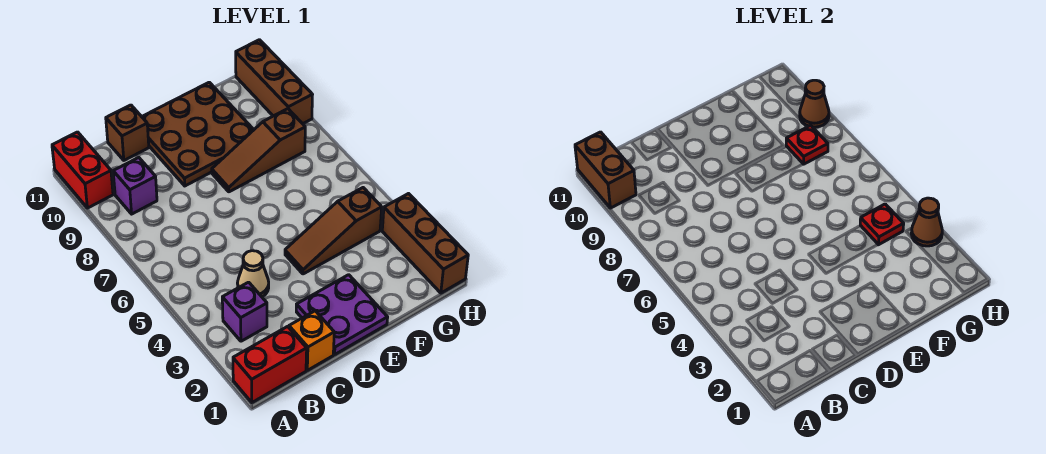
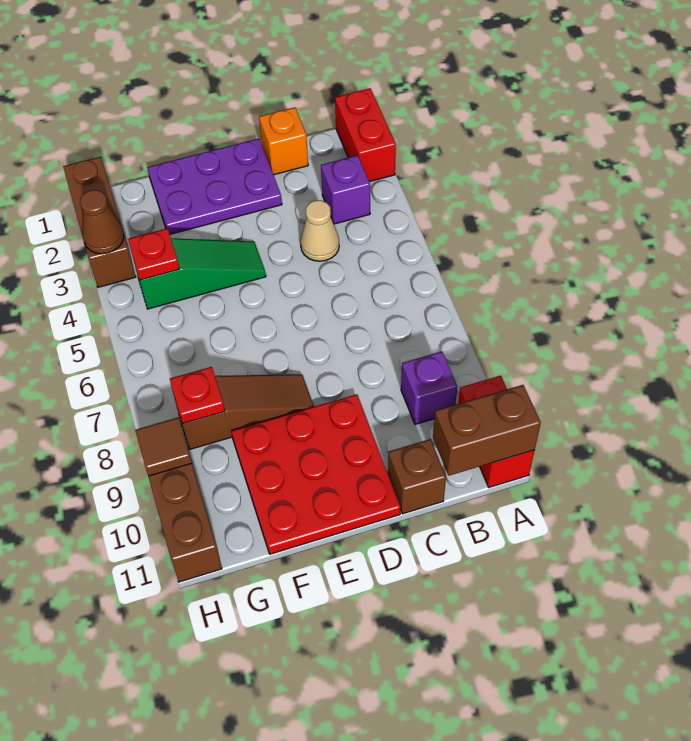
red 1x2 brick [233,327,307,402] -> red 1x2 brick turned to [335,88,396,182]
brown 1x2 brick [575,132,636,208] -> brown 1x2 brick turned to [433,385,541,476]
purple 2x2 plate [296,275,388,354] -> purple 2x3 plate [147,139,282,234]
brown 3x3 plate [142,82,254,186] -> red 3x3 plate [231,394,401,554]
brown 1x3 slope [285,188,382,274] -> green 1x3 slope [133,238,266,309]
brown 1x1 cone [800,80,829,127] -> brown 1x1 tile [135,418,192,476]

